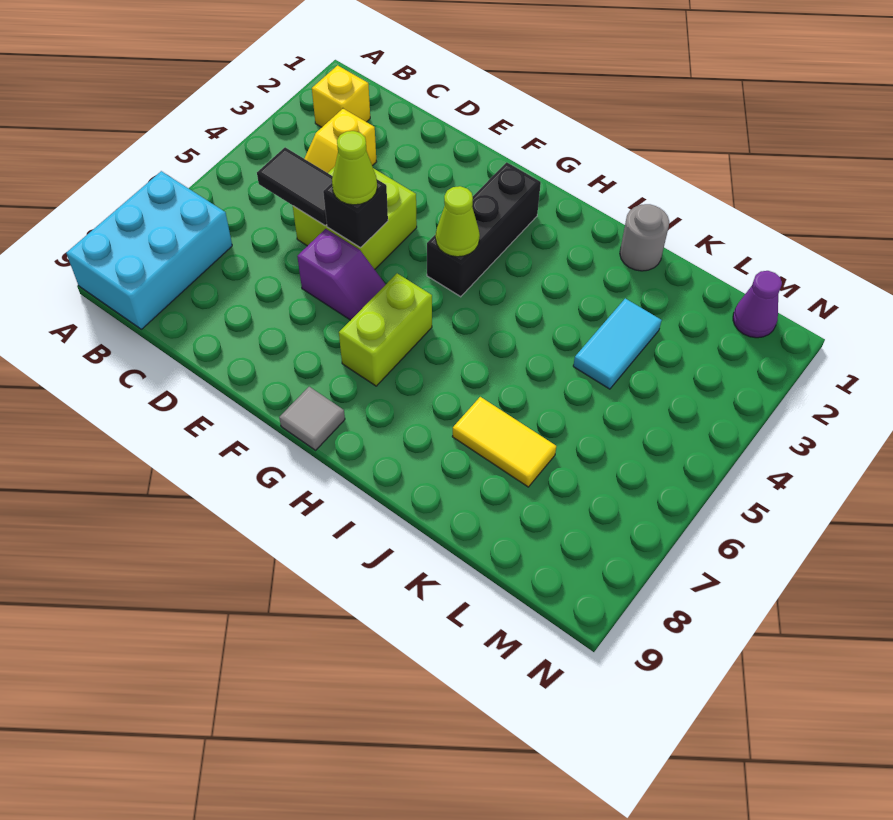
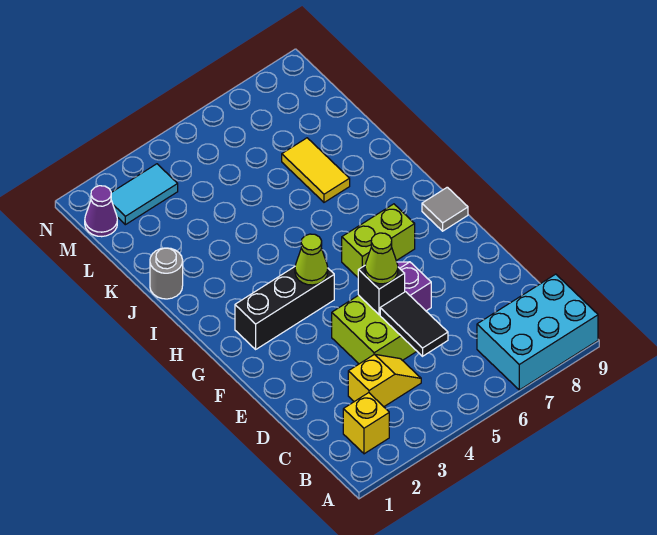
cyan 1x2 tile [573,298,661,389] -> cyan 1x2 tile moved to [111,164,178,225]

